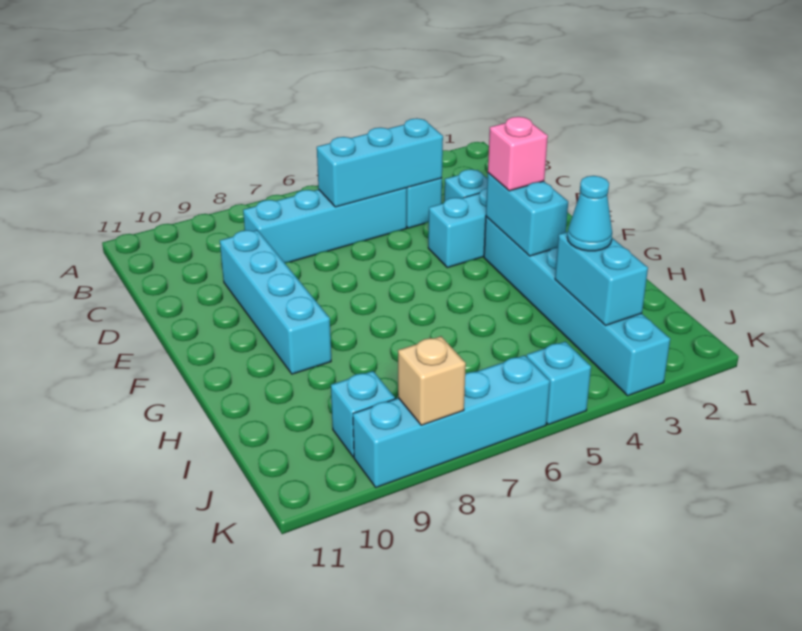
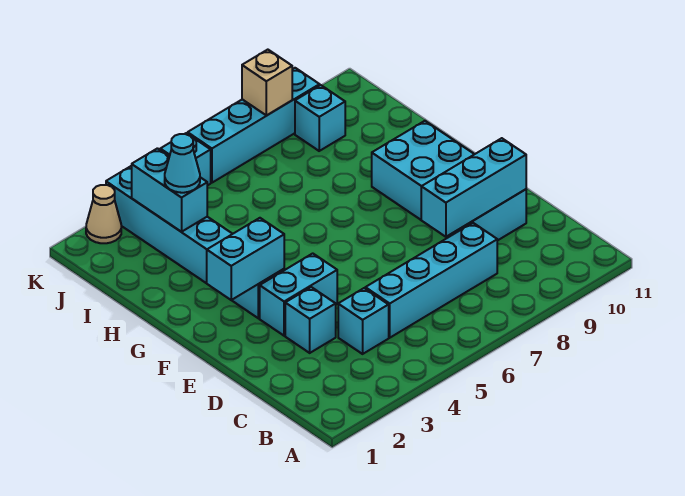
cyan 1x3 brick [317,118,443,207] -> cyan 1x3 brick moved to [421,138,526,237]
cyan 1x4 brick [220,230,331,374] -> cyan 2x4 brick [372,121,526,241]
cyan 1x2 brick [486,173,568,256] -> cyan 1x2 brick turned to [207,218,284,300]
pink 1x1 brick [488,117,548,191] -> none
none -> tan 1x1 cone [86,185,121,243]

